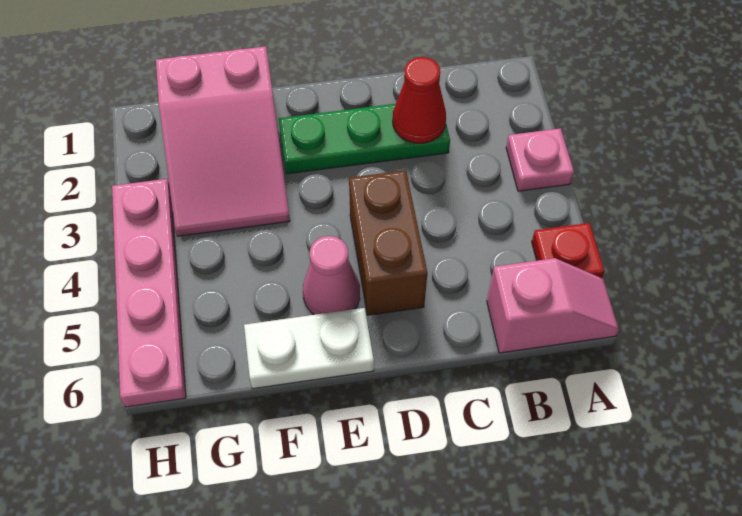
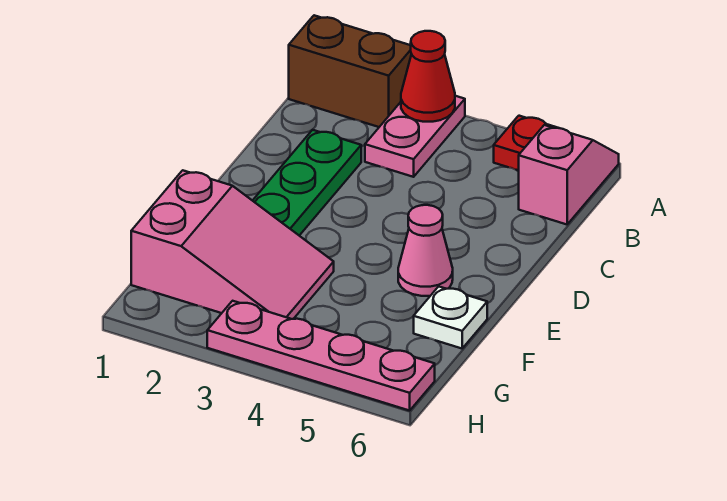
pink 1x1 plate [506,128,574,191] -> pink 1x2 plate [365,96,465,177]
red 1x1 cone [393,57,446,143] -> red 1x1 cone moved to [401,31,455,122]
brown 1x2 brick [349,170,427,315] -> brown 1x2 brick moved to [289,15,411,127]
white 1x2 plate [244,308,374,389] -> white 1x1 plate [414,286,487,348]

